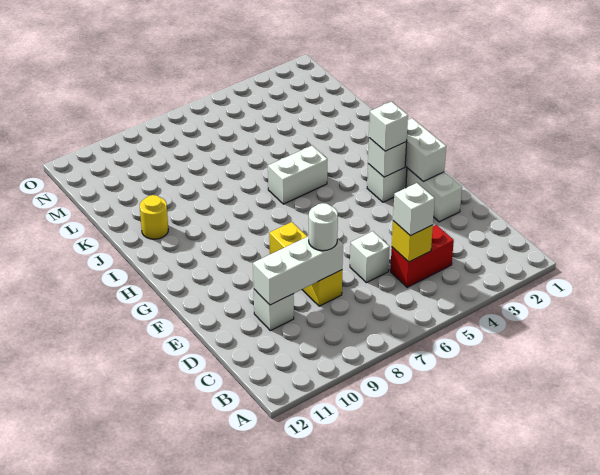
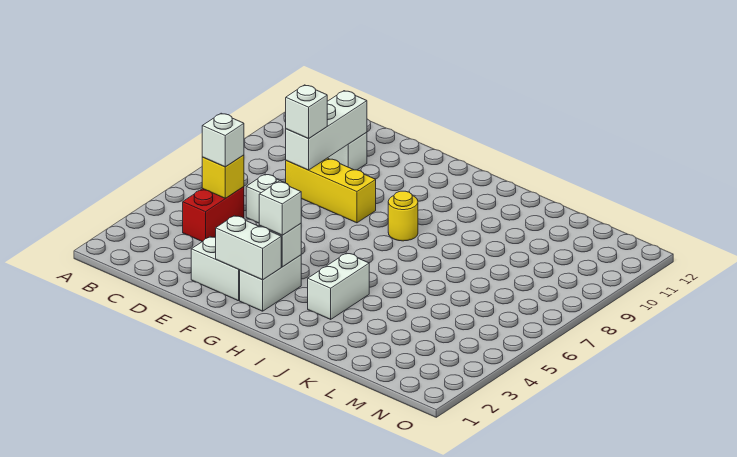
white 1x1 round brick [309,203,338,251] -> white 1x1 brick [286,85,327,139]
white 1x2 brick [268,146,327,204] -> white 1x2 brick moved to [308,253,369,319]
yellow 1x1 round brick [140,195,168,239] -> yellow 1x1 round brick moved to [388,191,418,241]

